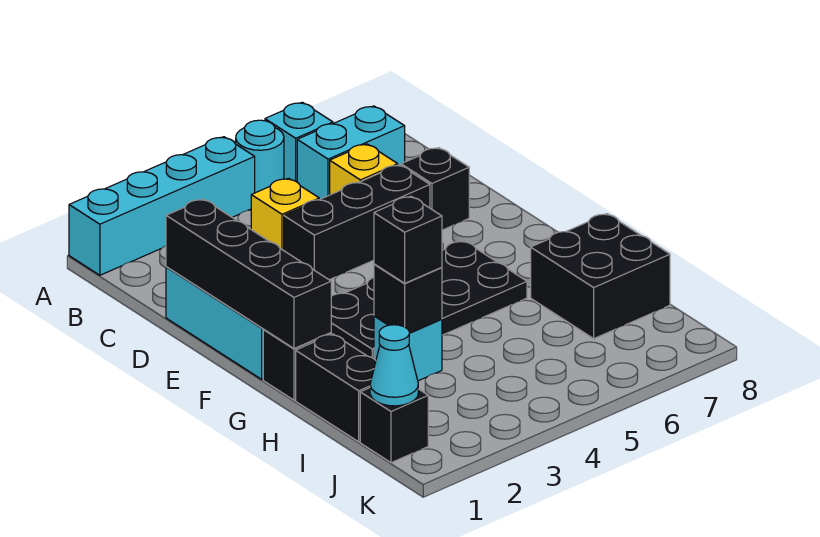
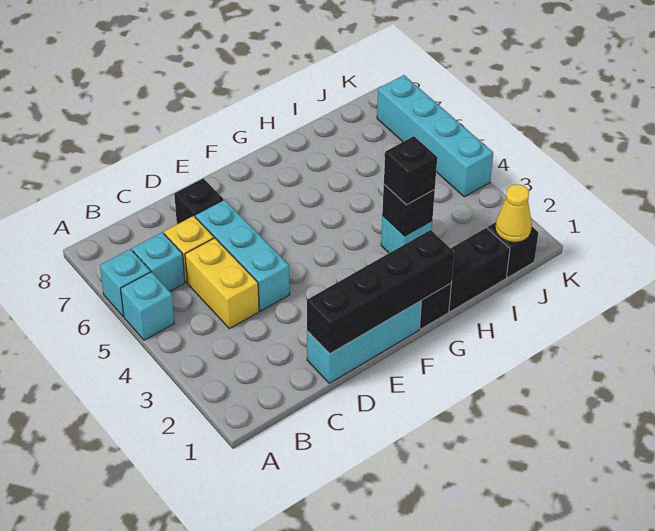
cyan 1x4 brick [69,137,255,275] -> cyan 1x4 brick moved to [377,75,493,197]
cyan 1x1 round brick [236,120,284,193] -> cyan 1x1 brick [121,272,175,340]
cyan 1x2 brick [297,106,405,200] -> cyan 1x1 brick [132,232,185,291]
yellow 1x1 brick [251,178,319,250] -> yellow 1x2 brick [185,238,259,329]
black 1x3 brick [284,165,430,280] -> cyan 1x3 brick [195,200,290,311]
black 2x4 plate [331,241,527,359] -> none
black 2x2 brick [531,214,670,339] -> none
cyan 1x1 cone [370,325,418,406] -> yellow 1x1 cone [495,184,532,242]

